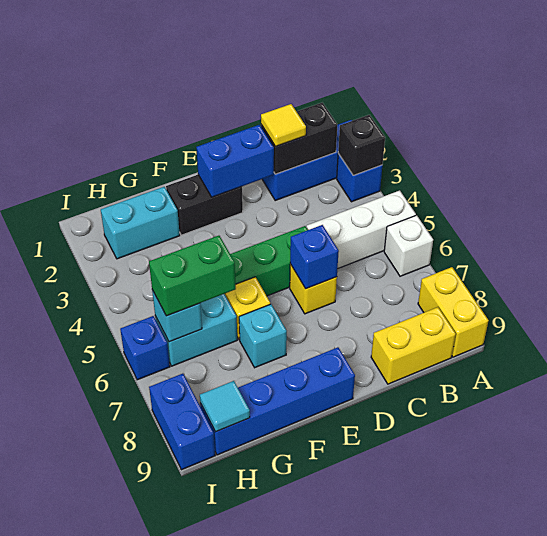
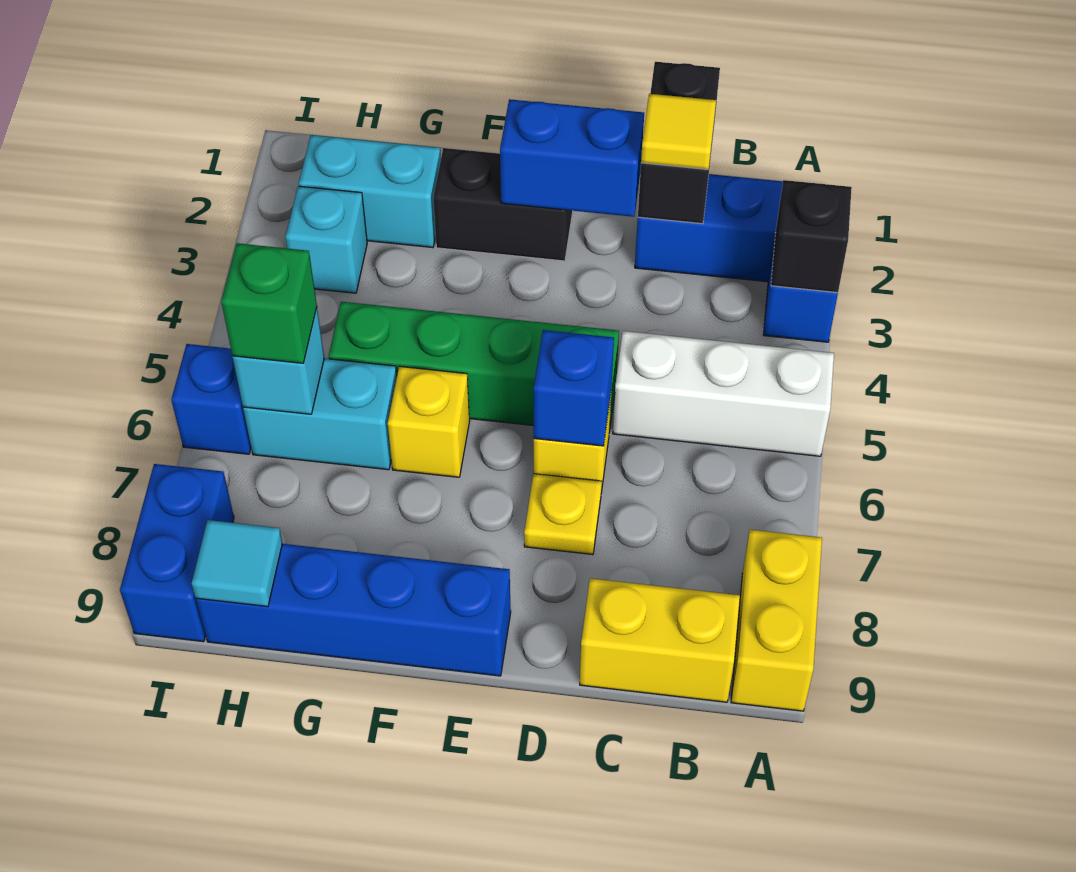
white 1x1 brick [384,215,433,276] -> none
black 1x2 brick [261,103,337,174] -> black 1x2 brick turned to [638,62,720,224]
none -> yellow 1x1 plate [524,474,602,555]
cyan 1x1 brick [239,304,287,368] -> cyan 1x1 brick moved to [285,186,367,293]
green 1x2 brick [149,236,236,316] -> green 1x1 brick [221,243,317,363]

